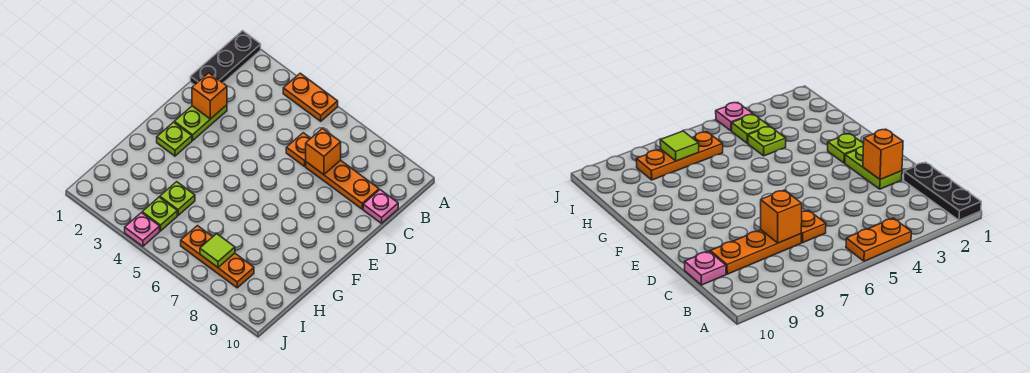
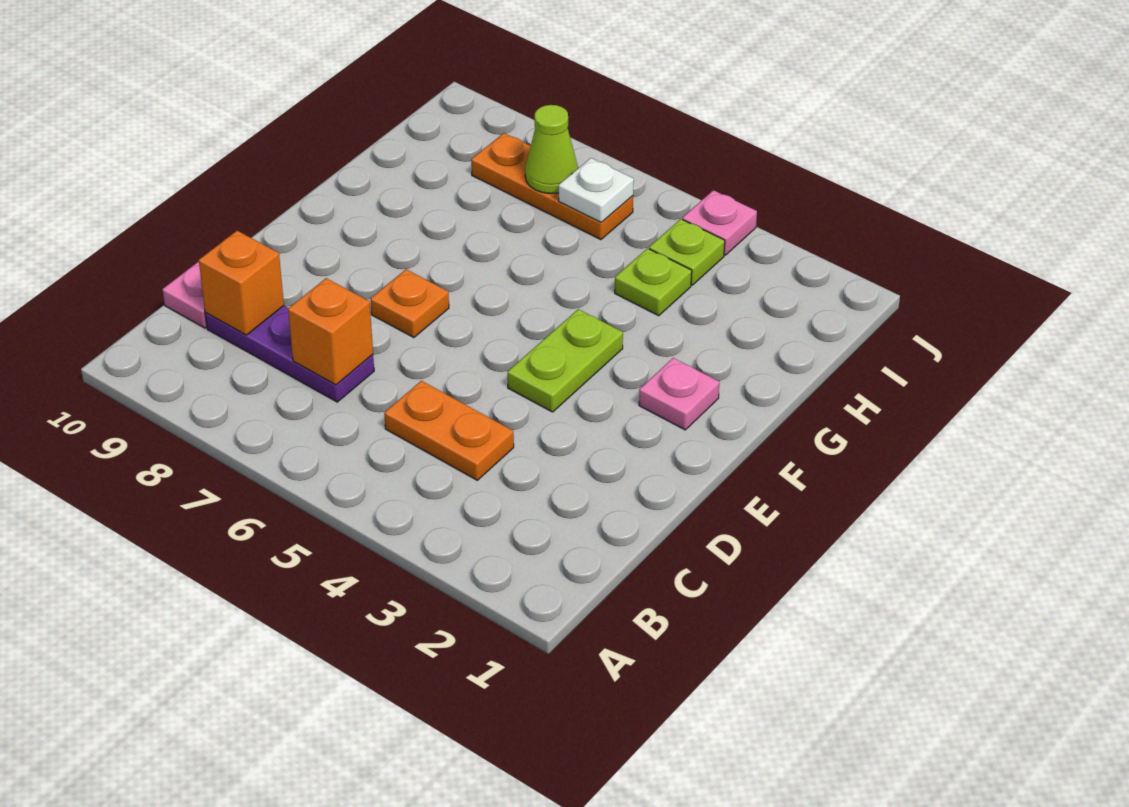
black 1x3 plate [190,31,261,85] -> none
orange 1x2 plate [283,73,338,121] -> orange 1x2 plate moved to [384,381,514,480]
orange 1x1 plate [286,133,311,166] -> orange 1x1 plate moved to [370,269,449,338]
orange 1x3 plate [306,160,379,209] -> purple 1x3 plate [205,306,374,402]
lime 1x2 plate [174,105,227,140] -> lime 1x2 plate moved to [508,309,623,412]
orange 1x1 brick [192,73,227,119] -> orange 1x1 brick moved to [199,231,284,335]
lime 1x1 plate [157,122,192,156] -> pink 1x1 plate [639,358,719,430]
none -> white 1x1 plate [559,158,634,222]
lime 1x1 tile [200,234,235,267] -> lime 1x1 cone [525,105,578,194]

